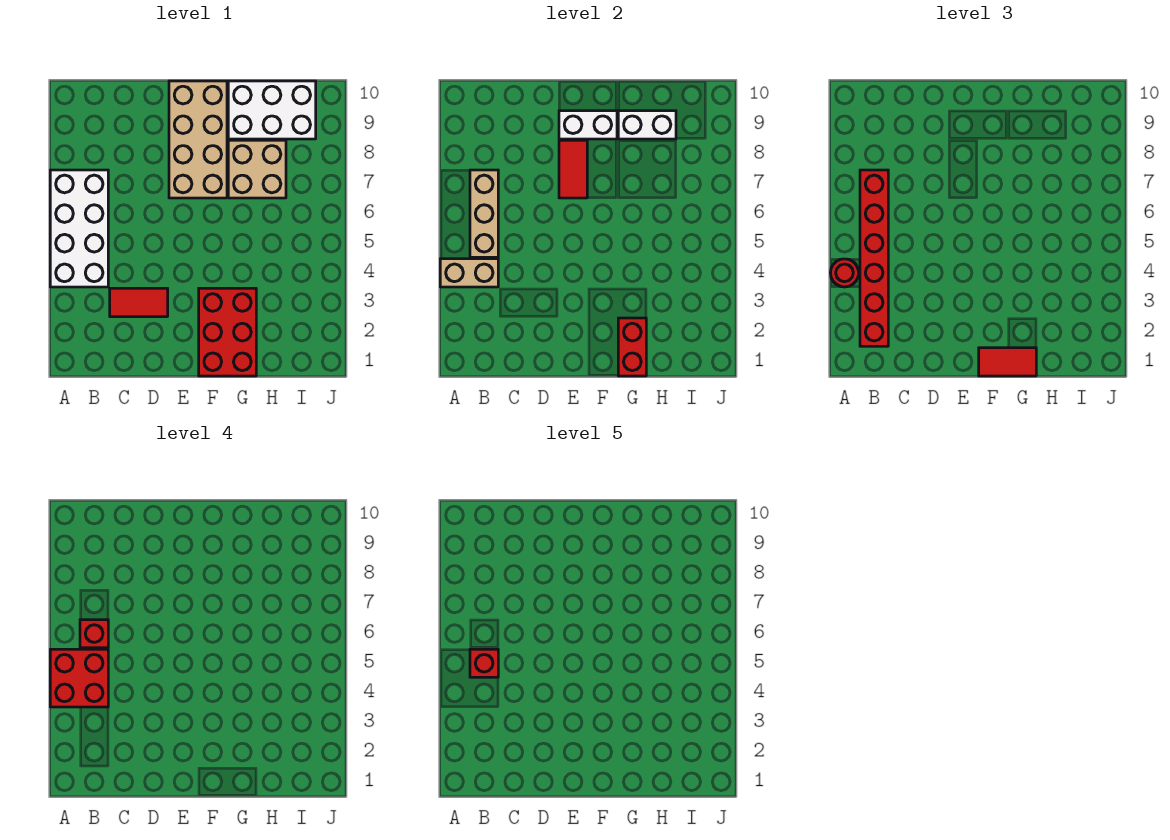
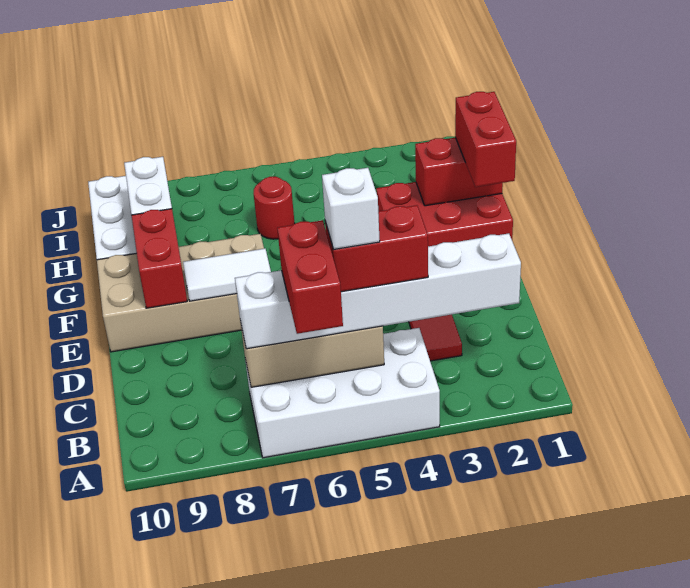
tan 1x2 brick [440,259,498,287] -> none
red 1x1 round brick [831,259,859,287] -> red 1x1 round brick moved to [253,177,295,239]
red 2x2 brick [50,649,108,707] -> red 1x2 brick [325,205,428,292]
red 1x6 brick [860,170,888,346] -> white 1x6 brick [235,233,521,349]
red 1x1 brick [470,649,498,677] -> white 1x1 brick [322,168,380,250]
red 1x1 brick [80,620,108,648] -> red 1x2 brick [277,220,343,334]
red 1x2 tile [559,140,587,198] -> white 1x2 tile [183,249,271,301]
white 1x2 brick [559,111,617,139] -> red 1x2 brick [131,209,187,308]
red 1x2 tile [979,348,1036,376] -> red 1x2 brick [455,92,516,187]
tan 2x2 brick [228,140,286,198] -> none

